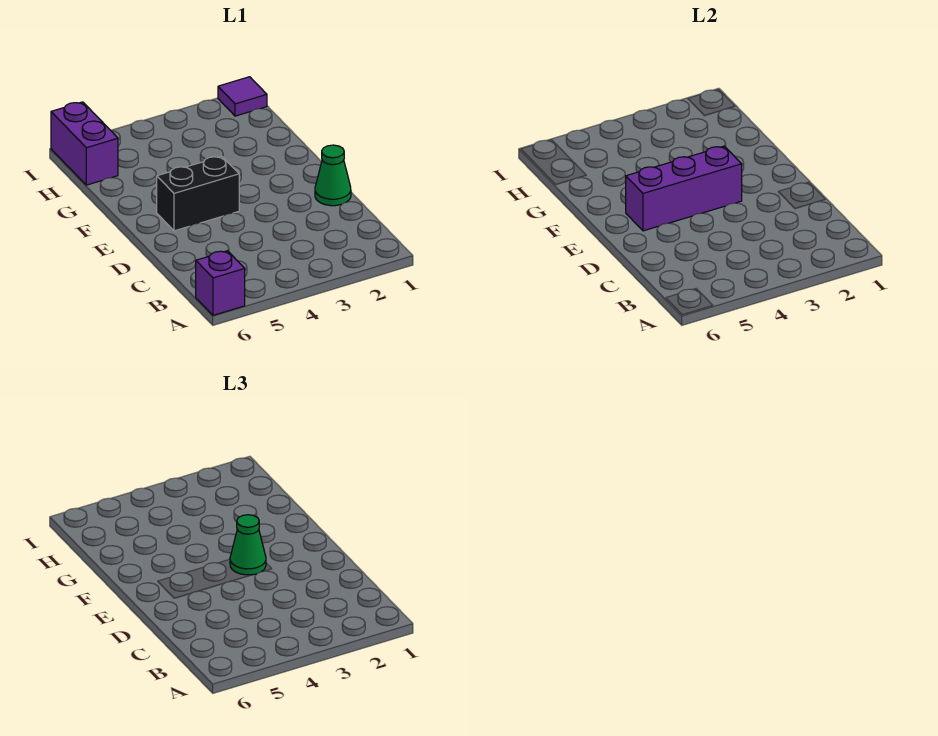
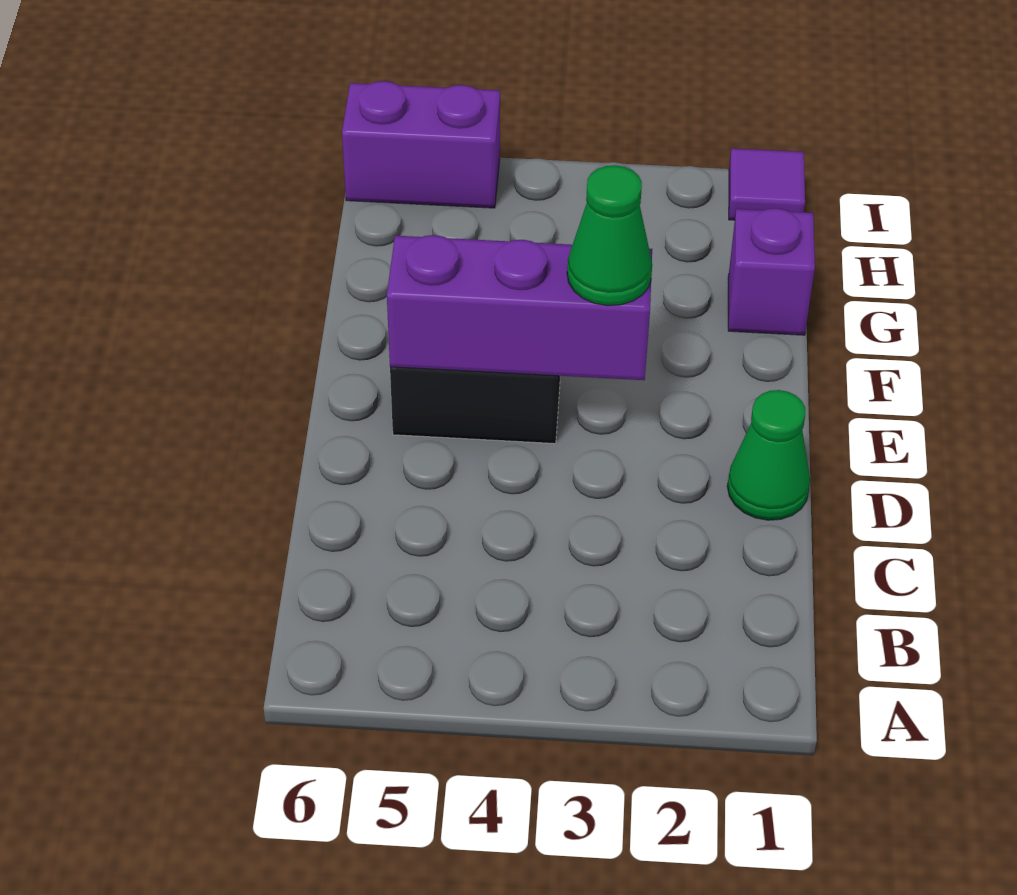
purple 1x1 brick [196,251,245,315] -> purple 1x1 brick moved to [728,208,815,335]
purple 1x2 brick [51,102,118,185] -> purple 1x2 brick turned to [342,81,500,208]

